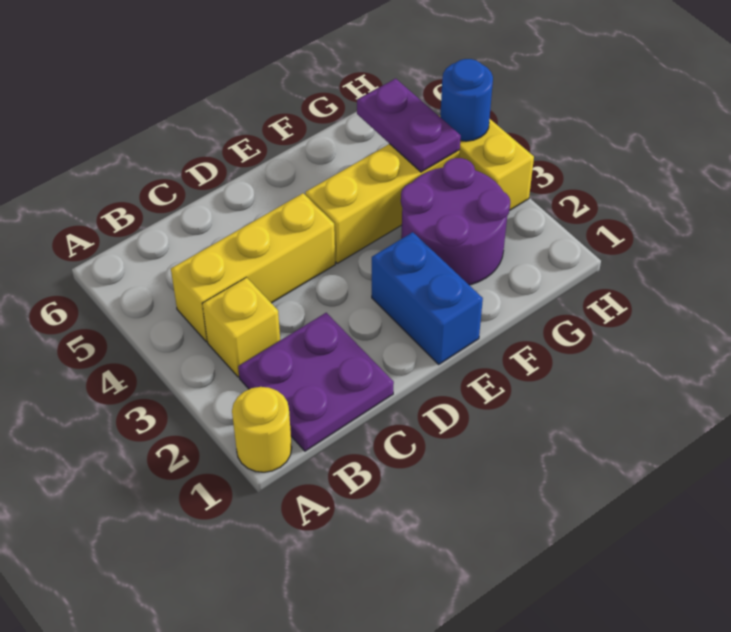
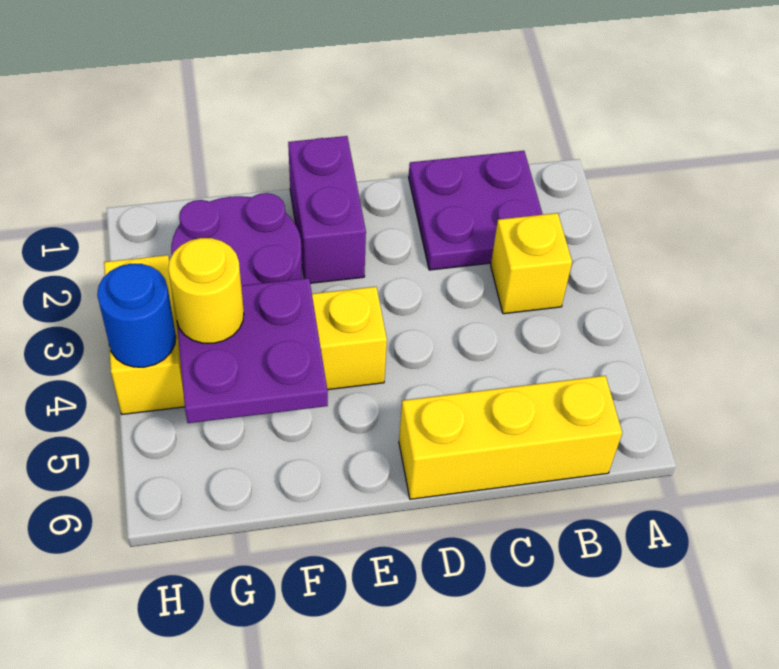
yellow 1x1 round brick [232,387,292,472] -> yellow 1x1 round brick moved to [168,238,244,343]
yellow 1x3 brick [171,193,335,342] -> yellow 1x3 brick moved to [399,376,622,499]
blue 1x2 brick [372,232,483,364] -> purple 1x2 brick [288,136,366,283]
purple 1x2 plate [357,79,461,172] -> purple 2x2 plate [177,278,328,423]

